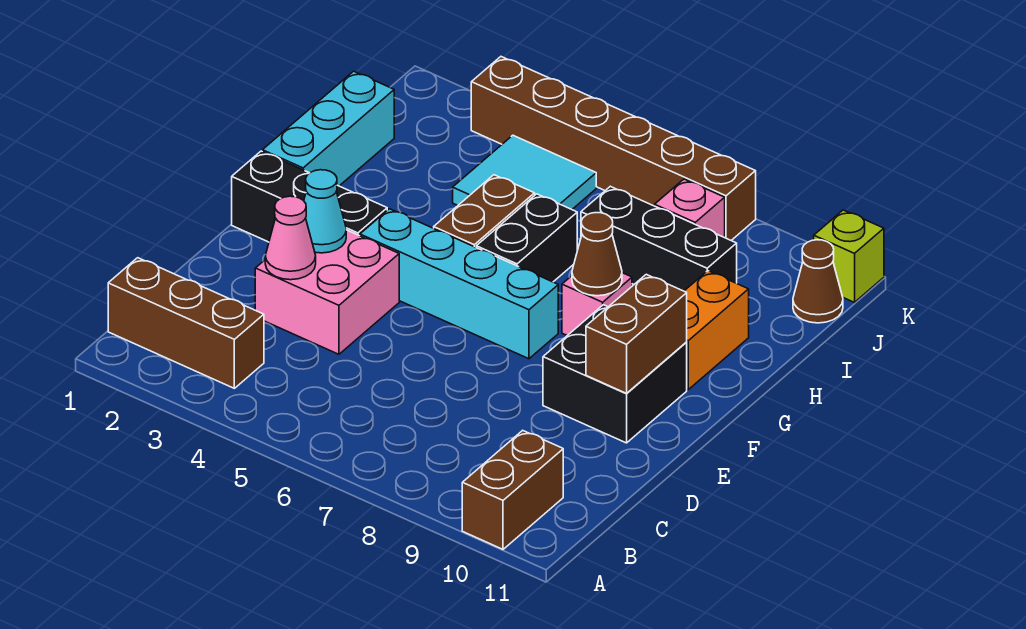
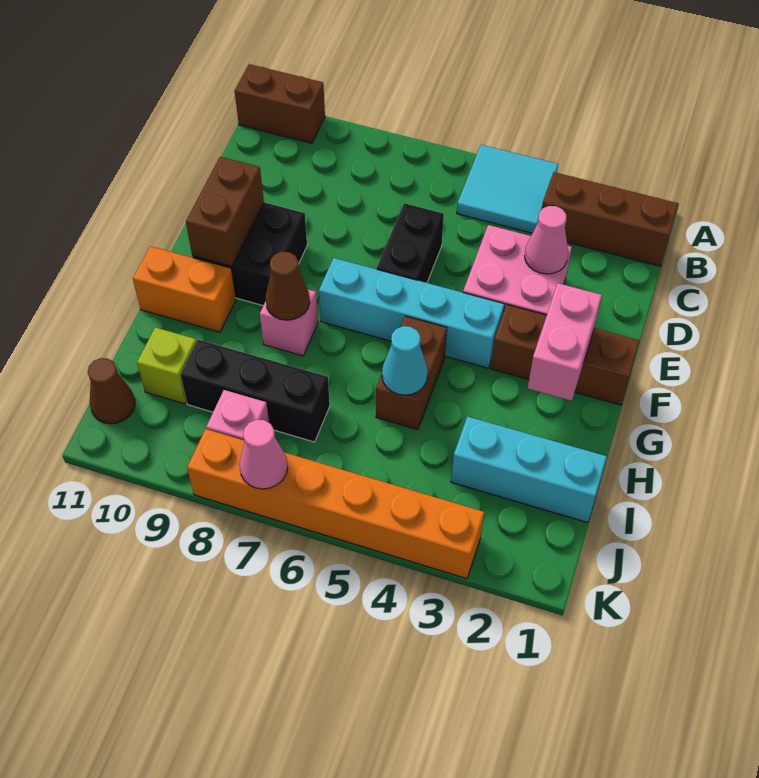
brown 1x2 brick [462,430,563,549] -> brown 1x2 brick turned to [235,64,325,143]
cyan 1x1 cone [304,170,346,253] -> cyan 1x1 cone moved to [382,326,428,395]
black 1x3 brick [232,151,387,242] -> brown 1x3 brick [491,305,640,405]
none -> pink 1x2 brick [528,283,602,401]
cyan 1x3 brick [262,71,394,186] -> cyan 1x3 brick turned to [451,416,607,523]
black 1x2 brick [476,194,577,282] -> black 1x2 brick moved to [377,203,444,283]
orange 1x2 brick [684,271,749,390] -> orange 1x2 brick turned to [133,246,236,332]
cyan 2x2 tile [453,135,596,209] -> cyan 2x2 tile moved to [457,145,558,233]
brown 1x6 brick [471,57,756,240] -> orange 1x6 brick [187,429,484,579]
none -> pink 1x1 cone [240,420,288,489]
lime 1x1 brick [814,210,884,302] -> lime 1x1 brick moved to [137,327,197,404]

